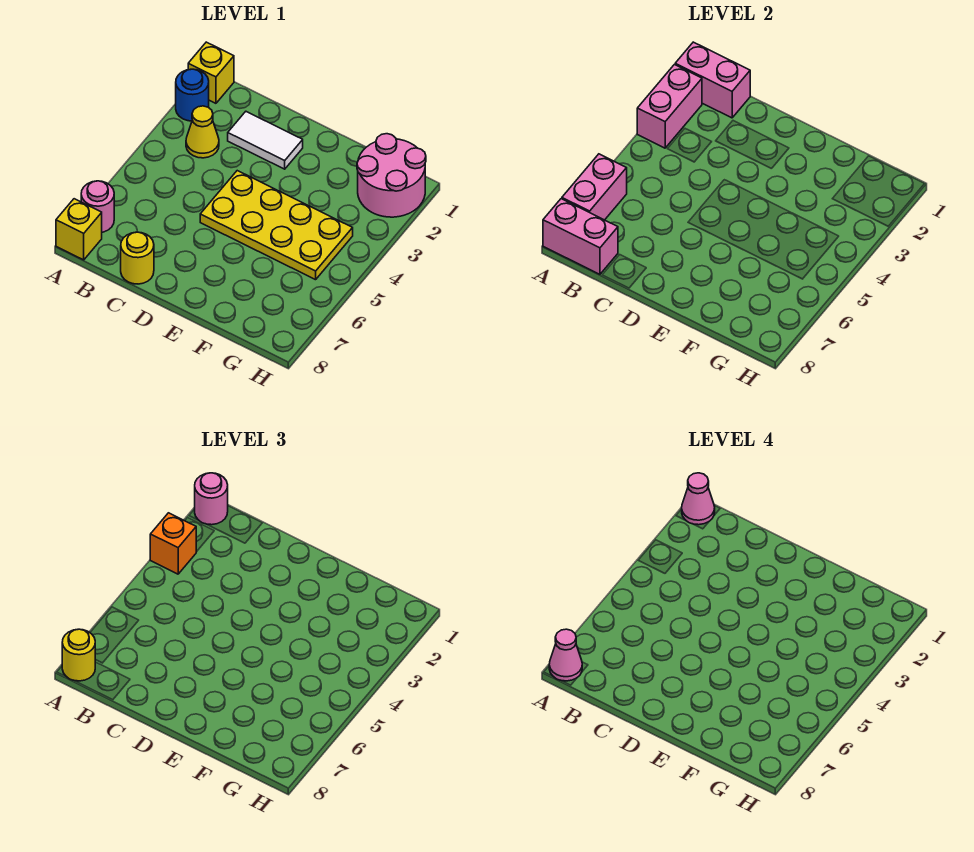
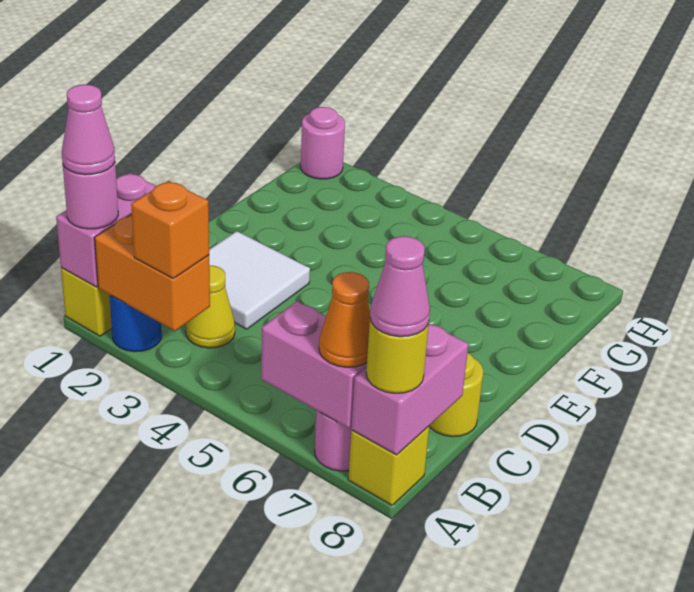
pink 1x2 brick [637,65,702,148] -> orange 1x2 brick [95,215,210,331]
none -> orange 1x1 cone [319,272,370,367]
white 1x2 tile [228,112,303,169] -> white 2x2 tile [209,231,310,329]
yellow 2x4 plate [200,171,353,280] -> none
pink 2x2 round brick [357,134,426,217] -> pink 1x1 round brick [301,107,345,179]

